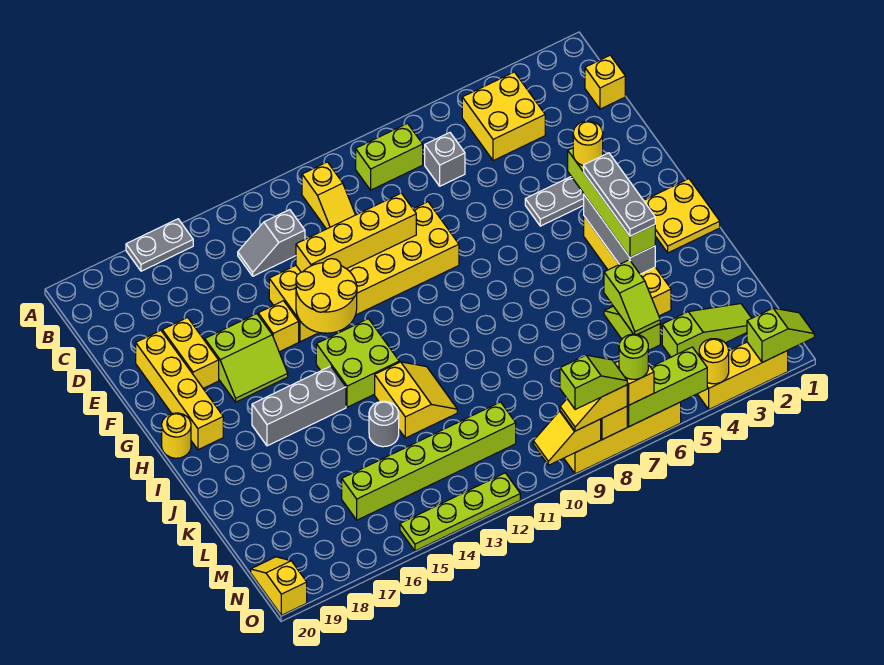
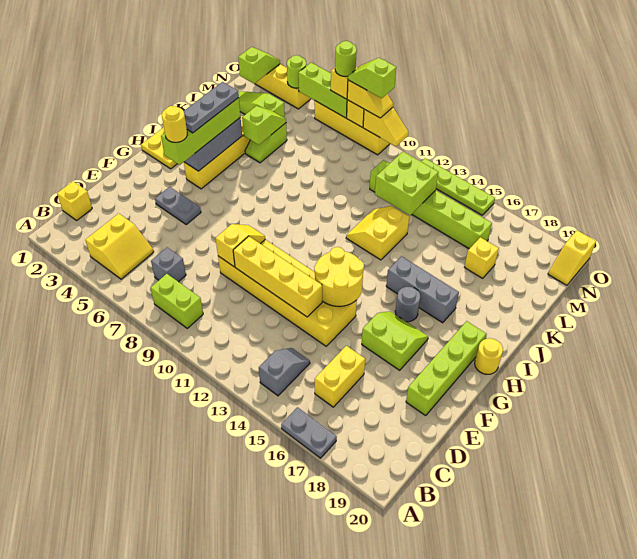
yellow 2x2 brick [462,72,545,161] -> yellow 2x2 slope [85,213,154,279]
yellow 1x2 slope [302,162,355,229] -> yellow 1x2 slope moved to [215,224,265,267]
grey 1x2 slope [238,210,305,276] -> grey 1x2 slope turned to [259,348,310,396]
yellow 1x2 brick [162,317,219,388] -> yellow 1x2 brick moved to [315,346,365,407]
yellow 1x4 brick [136,330,223,450] -> lime 1x4 brick [406,321,486,416]
yellow 1x1 brick [258,301,299,352] -> yellow 1x1 brick moved to [465,237,499,278]
lime 2x2 brick [316,319,399,407] -> lime 2x2 brick moved to [375,152,439,215]
grey 1x1 round brick [369,401,399,447] -> grey 1x1 round brick moved to [395,287,420,322]
lime 1x2 slope [747,308,814,362] -> lime 1x2 slope turned to [238,47,280,84]
yellow 1x1 round brick [699,339,729,384] -> lime 1x1 round brick [287,55,306,88]

